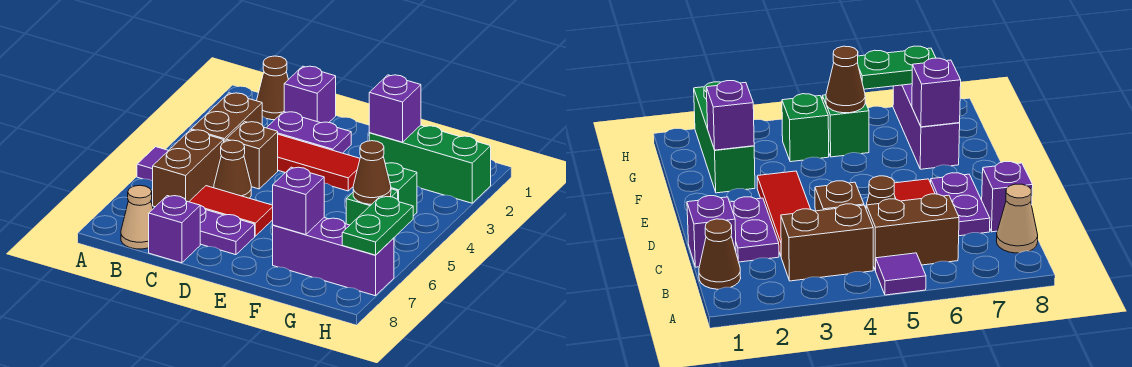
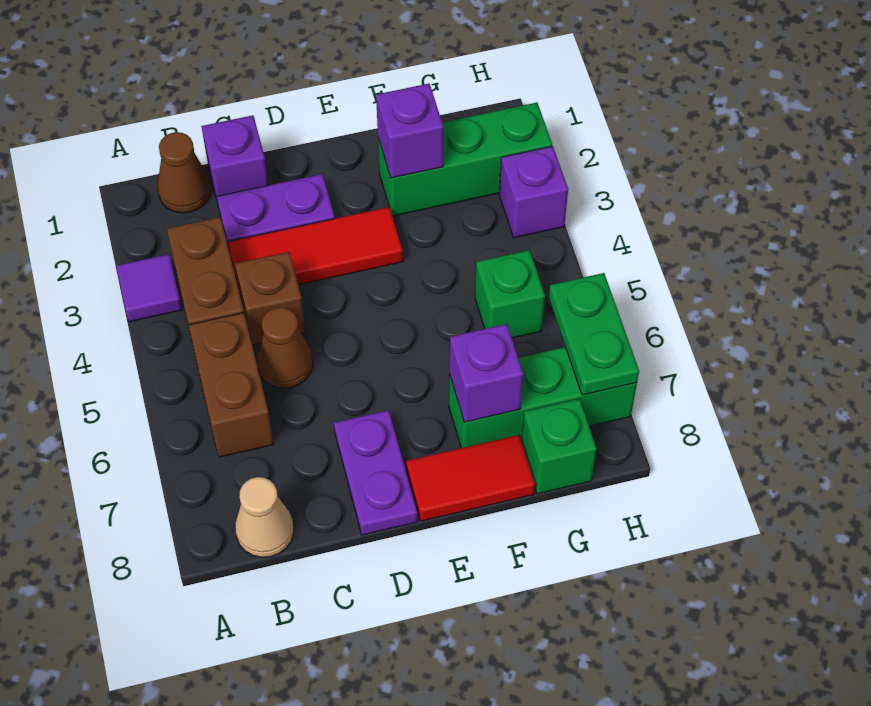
purple 1x1 tile [137,147,169,181] -> purple 1x1 tile moved to [116,254,182,322]
red 1x2 tile [189,186,273,236] -> red 1x2 tile moved to [406,435,535,521]
purple 1x2 plate [200,206,255,255] -> purple 1x2 plate turned to [334,410,418,535]
purple 1x1 brick [149,196,200,263] -> purple 1x1 brick moved to [499,146,568,238]
purple 1x3 brick [273,218,394,296] -> green 1x3 brick [449,347,637,448]
green 1x1 brick [385,163,417,216] -> green 1x1 brick moved to [522,399,597,494]
brown 1x1 cone [353,141,391,204] -> none

